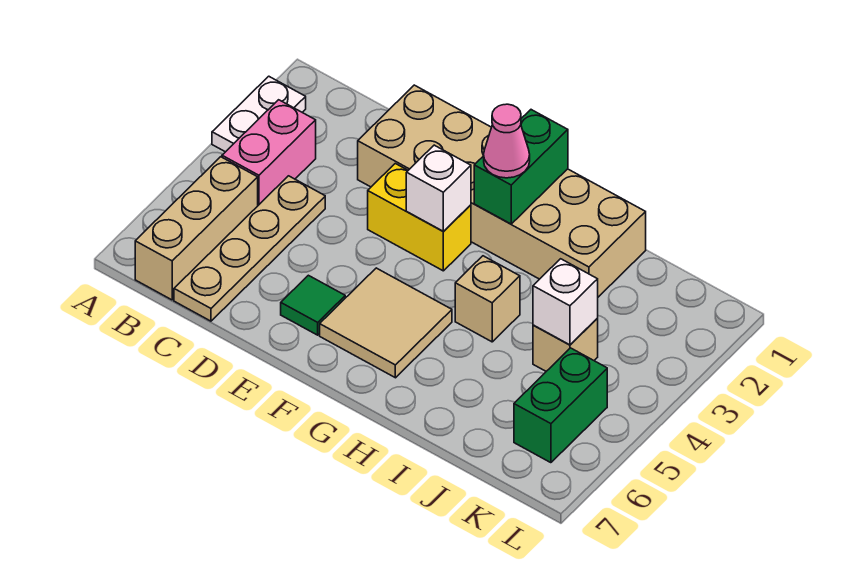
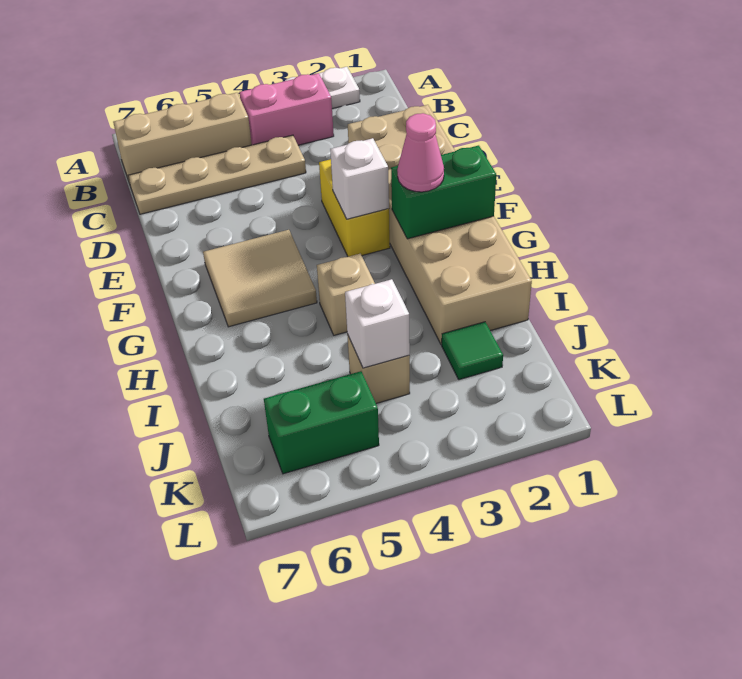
green 1x1 tile [281,275,345,335] -> green 1x1 tile moved to [442,322,503,380]

